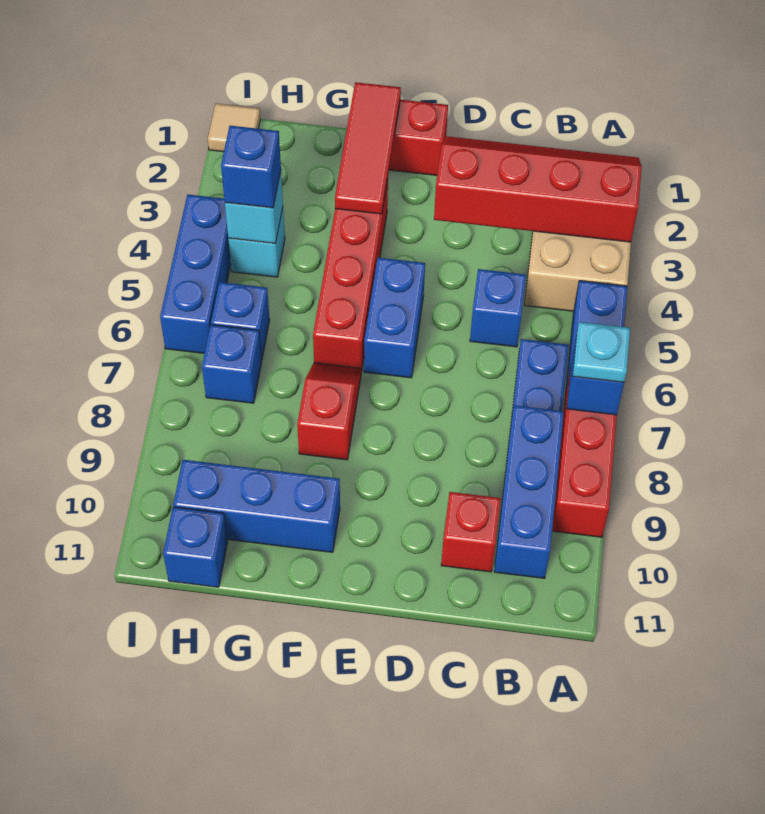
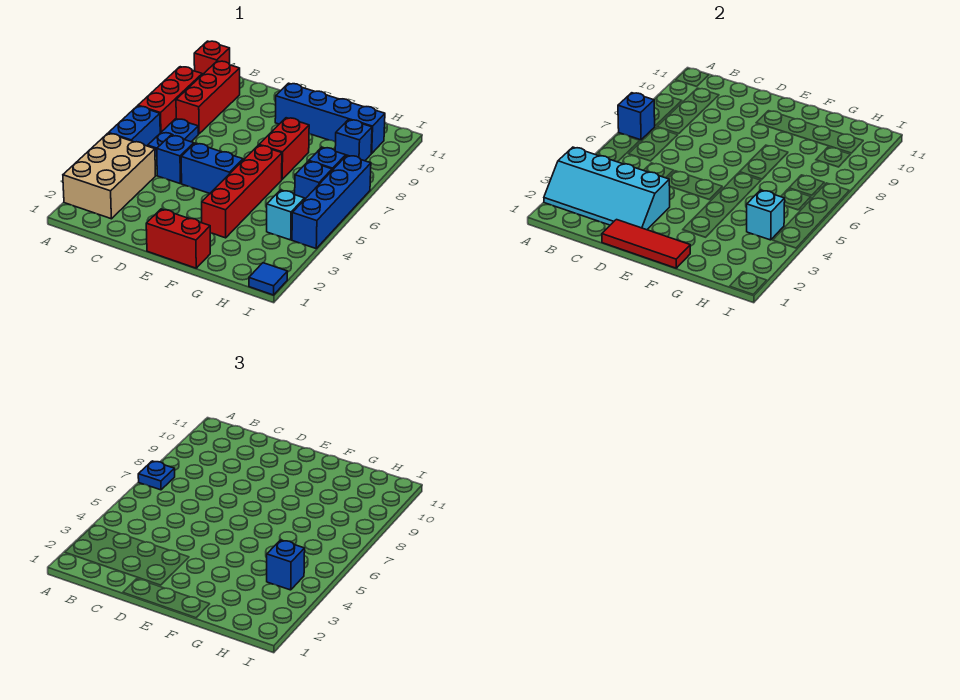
red 2x4 slope [434,136,642,242] -> cyan 2x4 slope [544,147,670,230]
cyan 1x1 plate [573,322,630,382] -> blue 1x1 plate [138,461,175,490]
blue 1x3 brick [494,405,564,578] -> red 1x3 brick [176,61,240,134]
red 1x1 brick [441,492,501,572] -> red 1x1 brick moved to [194,41,230,75]
blue 1x2 brick [364,258,425,378] -> blue 1x2 brick turned to [181,143,243,193]
red 1x3 tile [335,82,401,214] -> red 1x3 tile turned to [602,220,690,268]
red 1x2 slope [297,363,361,460] -> red 1x2 brick [259,118,309,179]
blue 1x3 brick [173,460,340,552] -> blue 1x4 brick [275,83,385,153]
blue 1x1 brick [163,507,228,587] -> blue 1x1 brick moved to [335,120,372,161]
tan 1x1 tile [208,103,260,152] -> blue 1x1 tile [249,263,287,295]
blue 1x3 brick [160,195,231,353] -> blue 1x4 brick [292,155,371,248]

